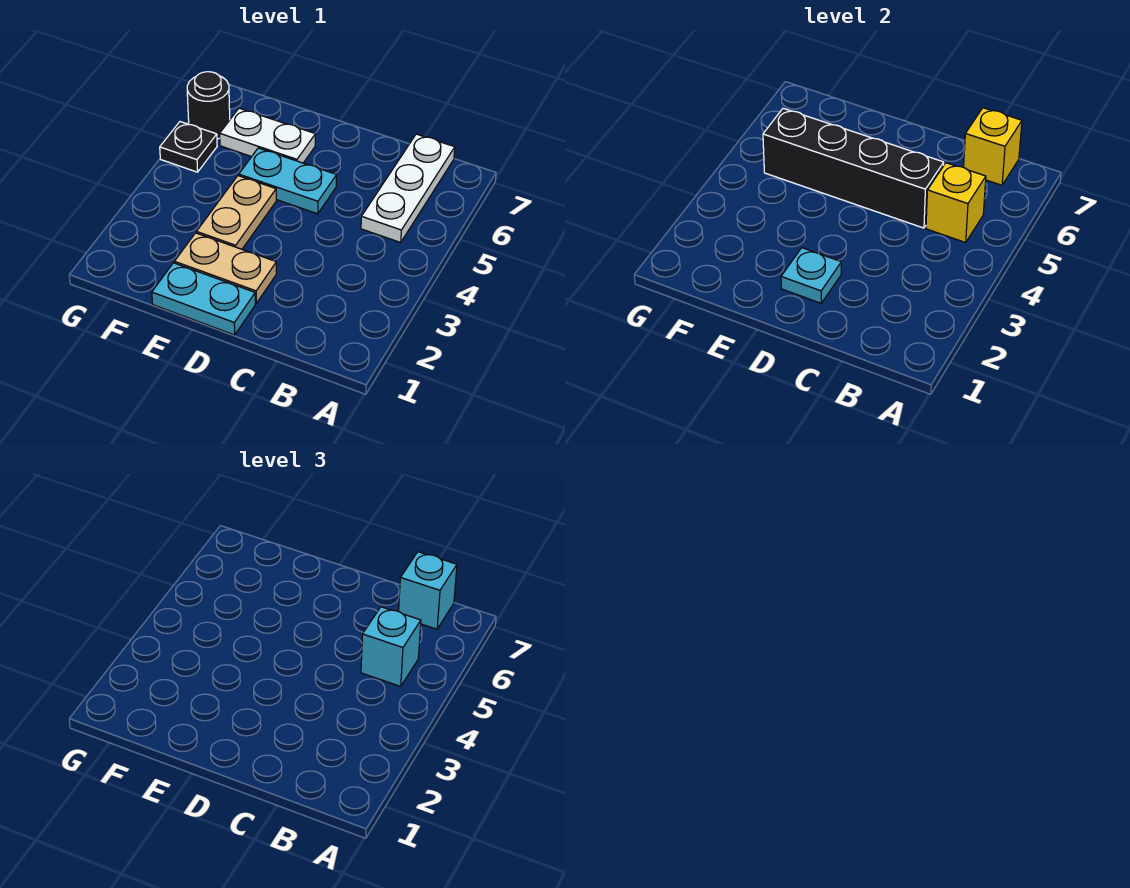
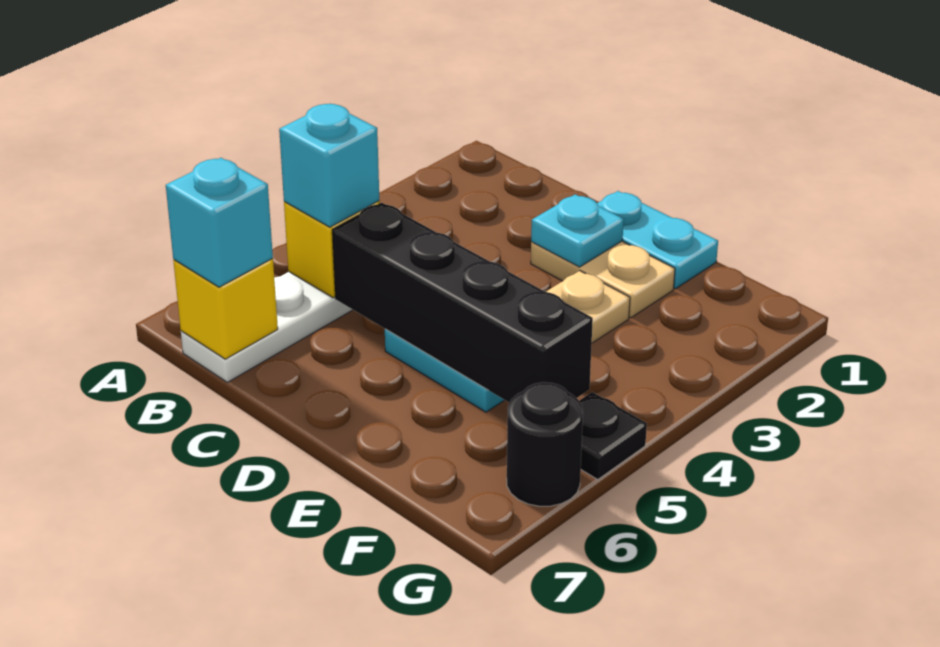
white 1x2 plate [220,108,315,163] -> none

